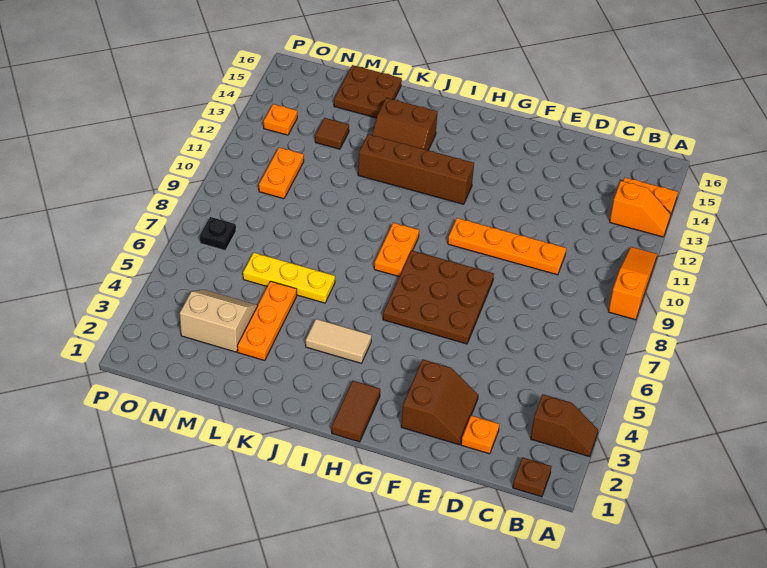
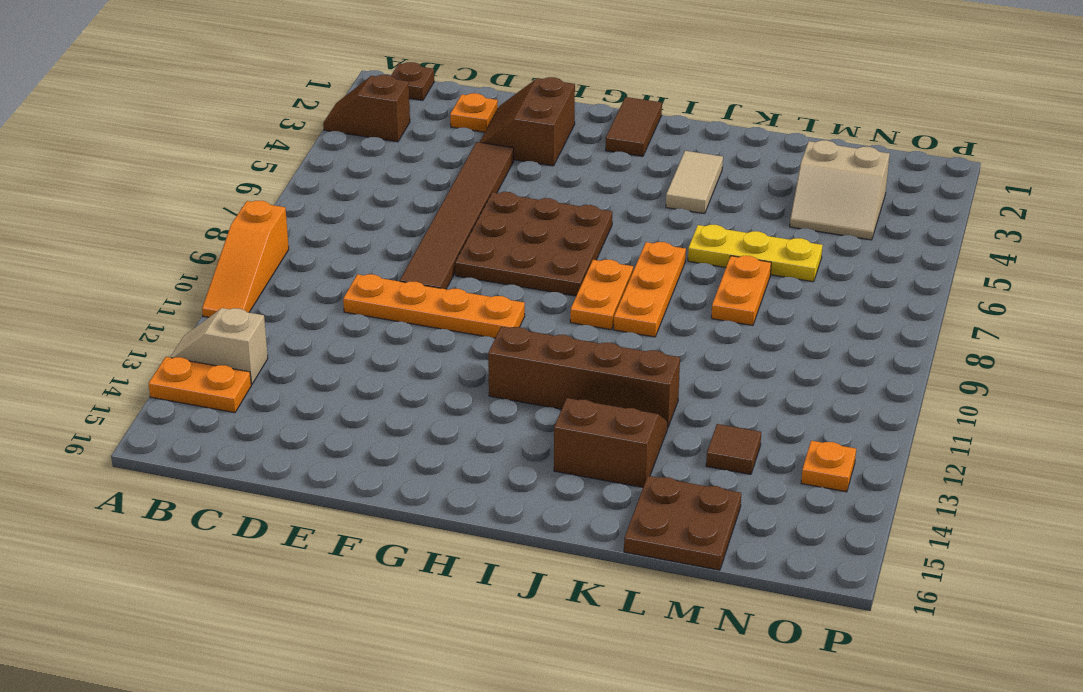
orange 1x2 slope [610,181,671,237] -> tan 1x2 slope [170,308,268,384]
none -> brown 1x6 tile [400,142,514,289]
tan 1x2 tile [306,319,371,363] -> tan 1x2 tile turned to [666,151,723,214]
orange 1x3 plate [237,281,297,360] -> orange 1x3 plate moved to [614,242,686,337]
orange 1x2 plate [259,147,304,199] -> orange 1x2 plate moved to [711,256,771,326]
black 1x1 plate [200,217,236,251] -> none

